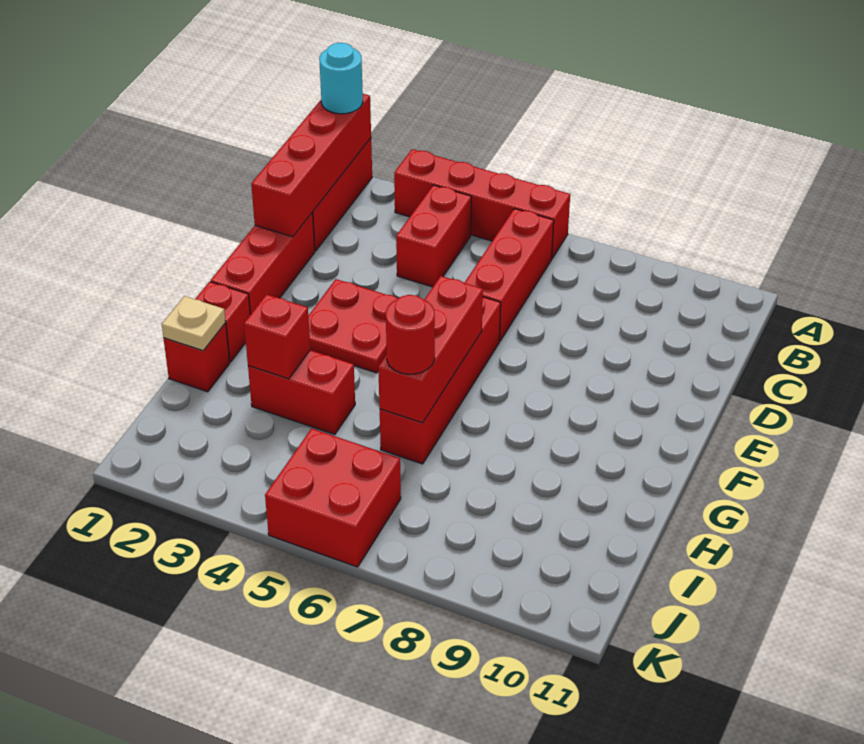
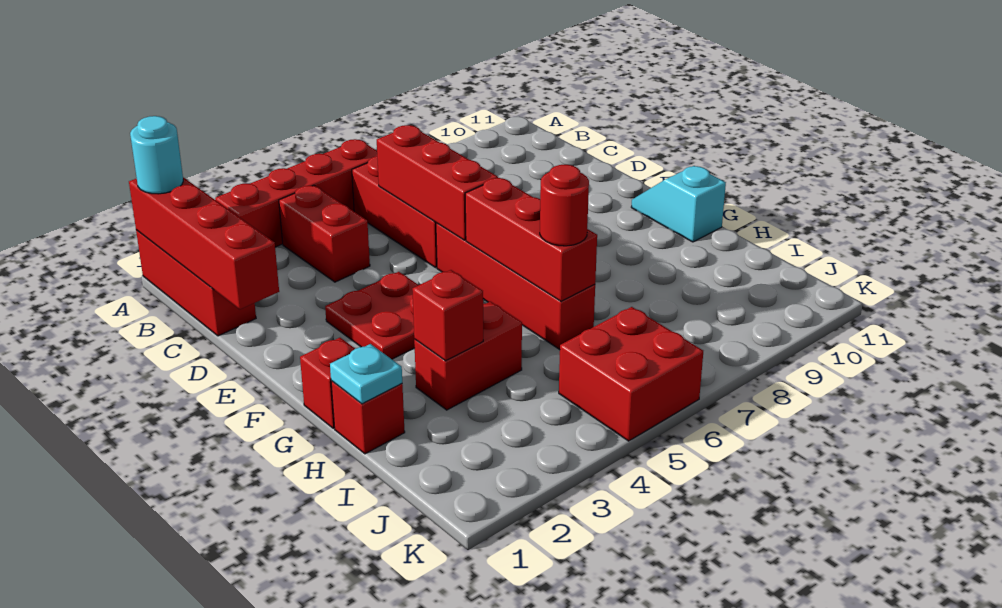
red 1x3 brick [211,212,315,315] -> red 1x3 brick moved to [377,125,498,240]
none -> cyan 1x2 slope [631,166,726,242]
tan 1x1 plate [162,296,226,351] -> cyan 1x1 plate [330,344,402,404]

